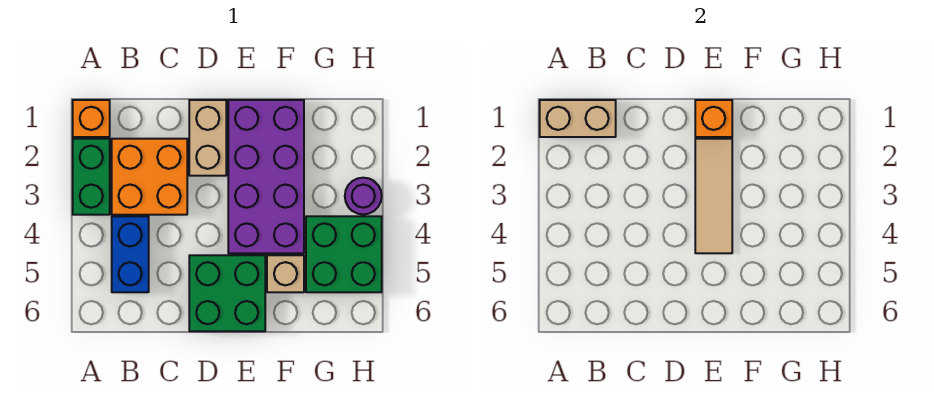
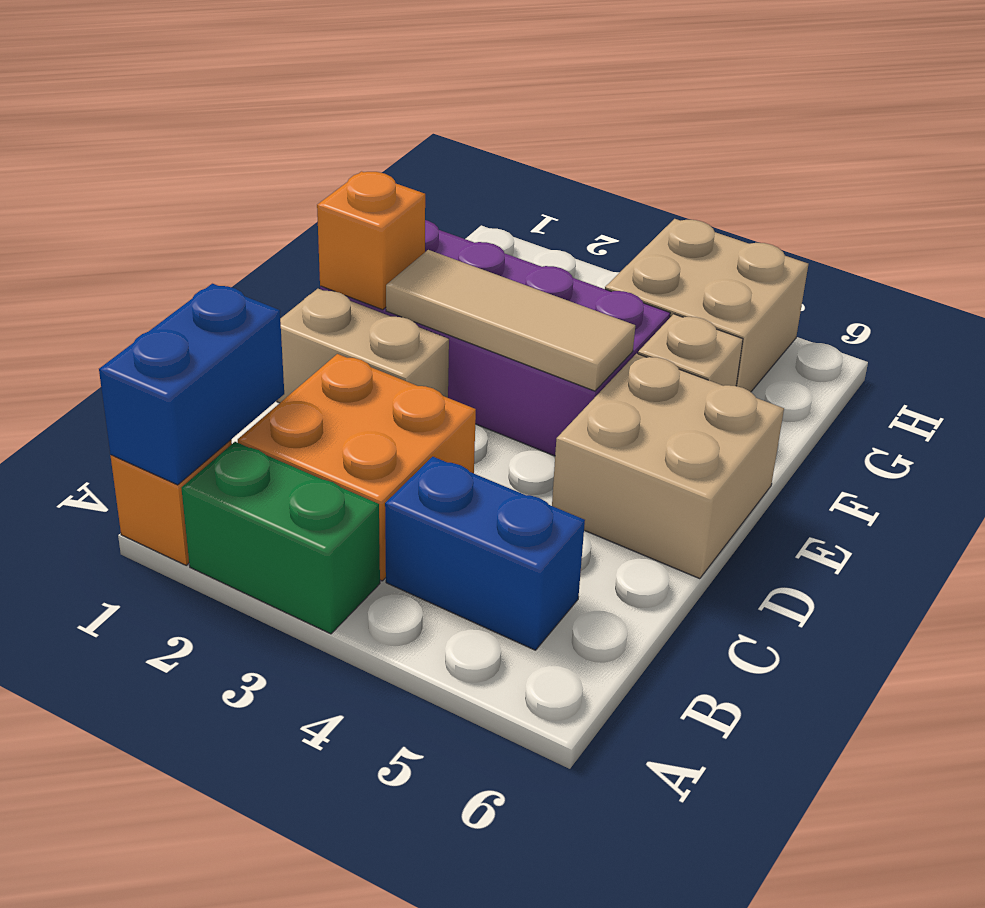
tan 1x2 brick [540,100,616,137] -> blue 1x2 brick [99,284,284,485]
green 2x2 brick [189,255,265,331] -> tan 2x2 brick [552,354,784,579]
green 2x2 brick [306,216,382,292] -> tan 2x2 brick [605,219,808,392]
purple 1x1 round brick [345,178,382,215] -> none

